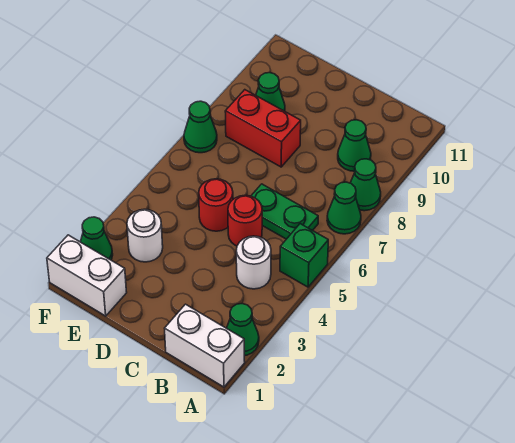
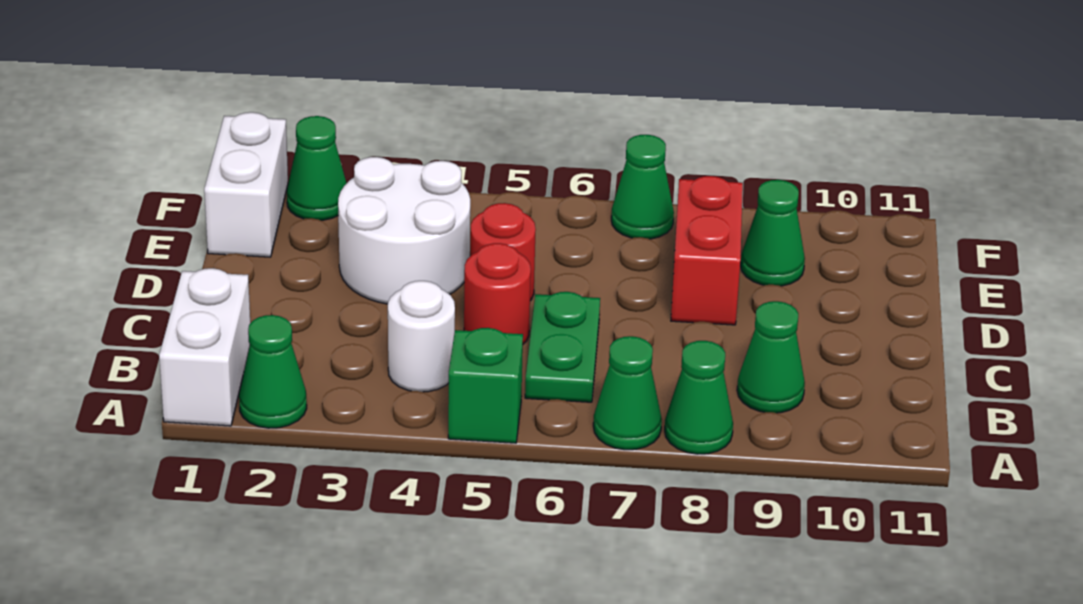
white 1x1 round brick [127,209,163,262] -> white 2x2 round brick [338,157,470,304]

